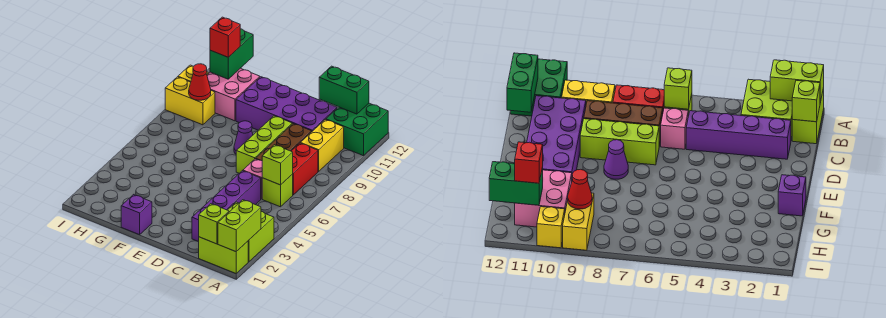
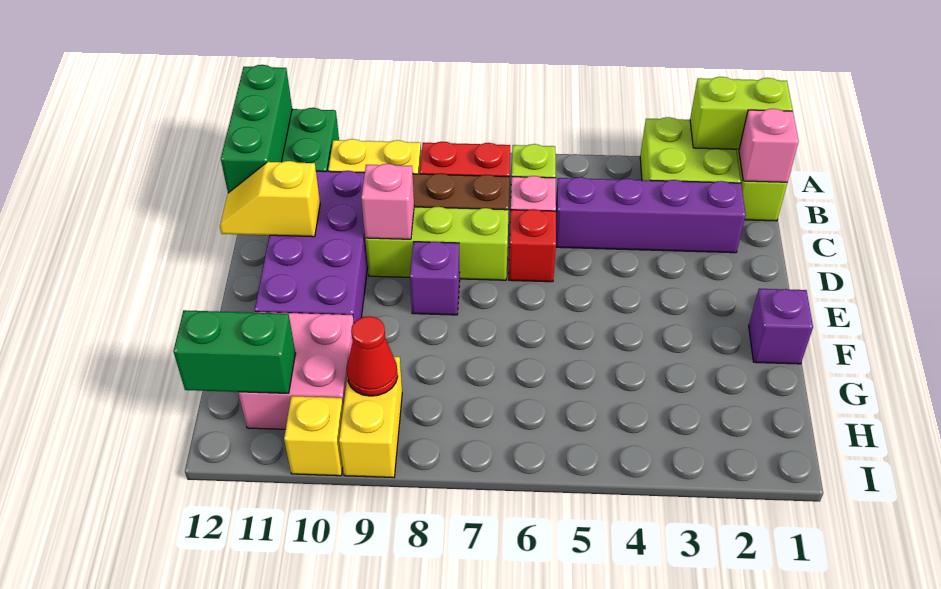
lime 1x1 brick [199,204,229,244] -> pink 1x1 brick [739,109,799,182]
lime 1x1 brick [262,145,293,185] -> none
green 1x2 brick [319,66,369,114] -> green 1x3 brick [221,65,292,193]
none -> pink 1x1 brick [361,164,414,239]
none -> yellow 1x2 slope [220,161,320,237]
purple 1x1 cone [234,121,253,154] -> purple 1x1 brick [410,242,460,315]
red 1x1 brick [210,17,240,57] -> red 1x1 brick moved to [509,209,556,282]

